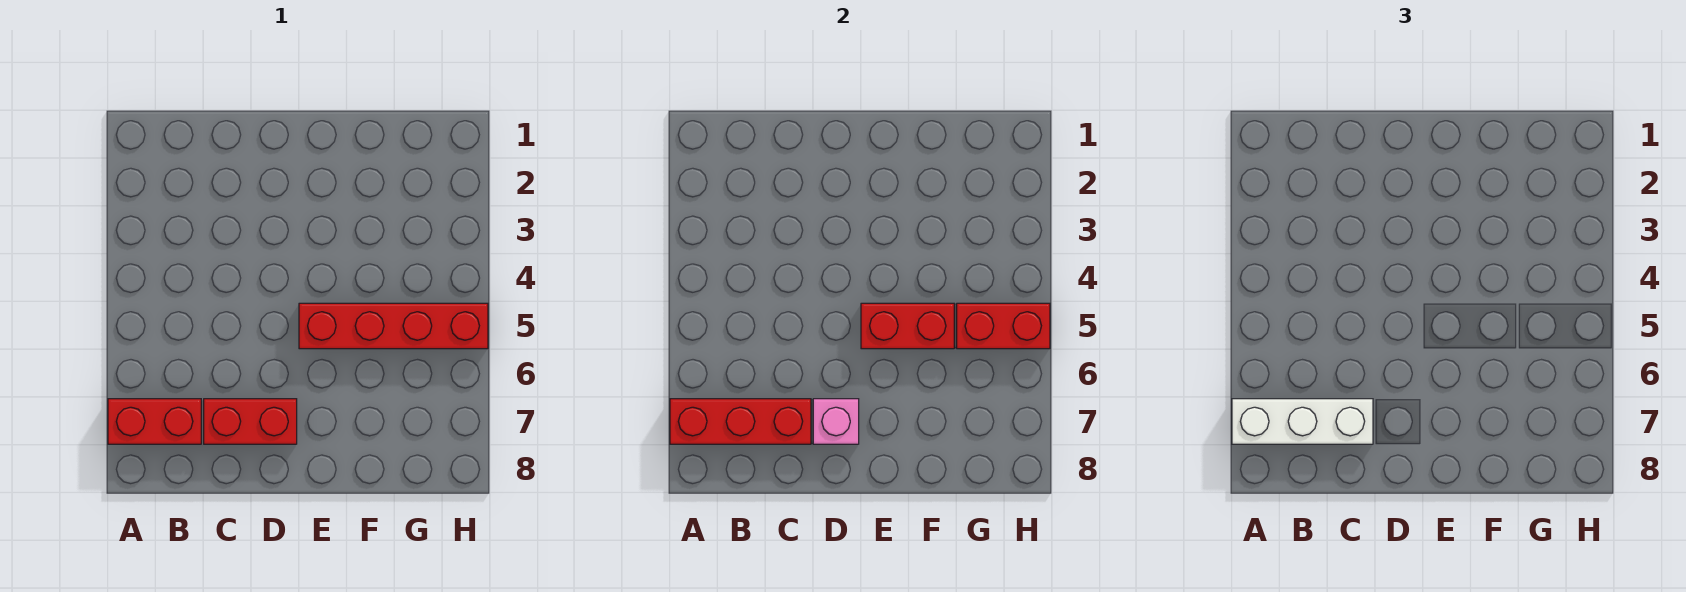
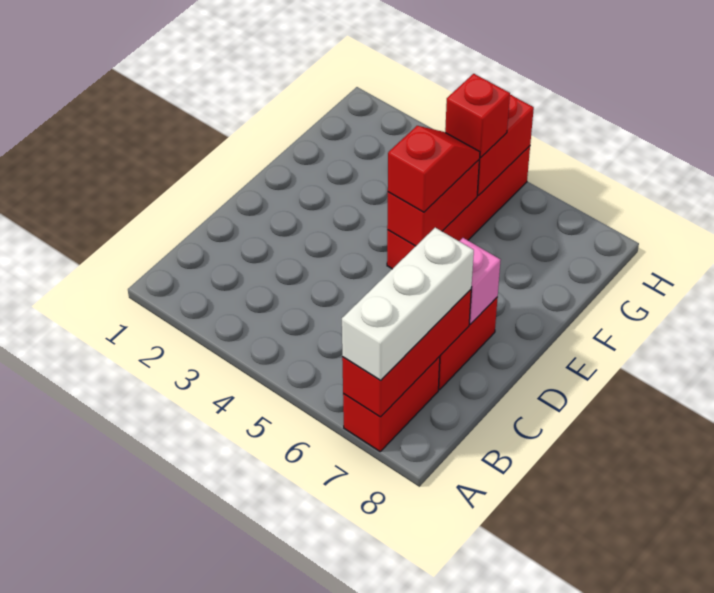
none -> red 1x2 slope [388,126,480,212]
none -> red 1x1 brick [445,74,510,158]

